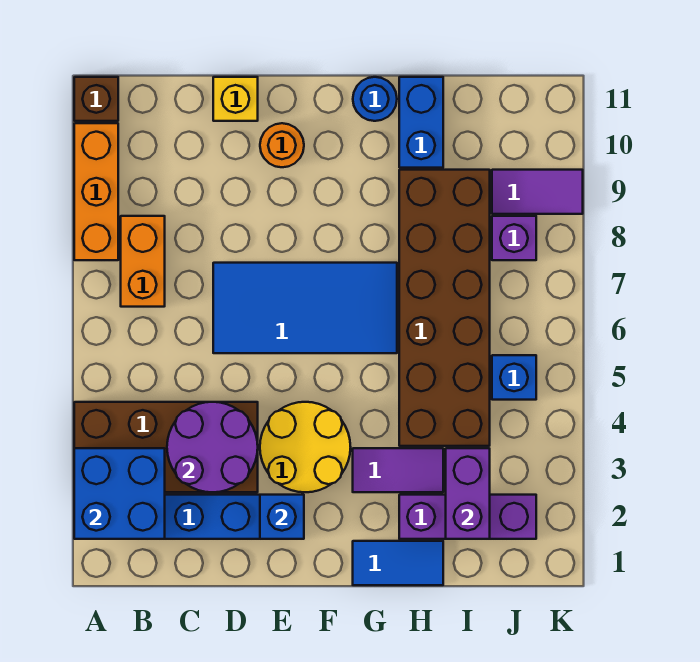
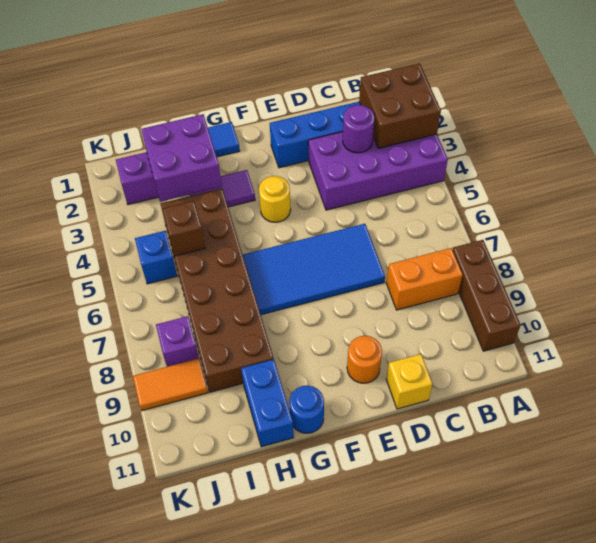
blue 2x2 brick [74,448,165,539] -> brown 2x2 brick [359,63,441,148]
brown 2x4 brick [74,402,258,492] -> purple 2x4 brick [308,132,448,210]
orange 1x3 brick [74,123,118,260] -> brown 1x3 brick [453,240,520,351]
brown 1x1 brick [74,77,118,121] -> brown 1x1 brick moved to [162,201,205,256]
orange 1x2 brick [121,216,165,307] -> orange 1x2 brick turned to [386,248,463,310]
purple 2x2 round brick [167,402,258,492] -> purple 1x1 round brick [343,105,375,153]
blue 1x1 brick [260,495,304,539] -> none
yellow 2x2 round brick [260,402,351,492] -> yellow 1x1 round brick [259,176,291,222]
purple 1x2 brick [446,448,490,539] -> purple 2x2 brick [141,114,222,202]
purple 1x2 tile [492,170,583,214] -> orange 1x2 tile [133,358,208,411]

